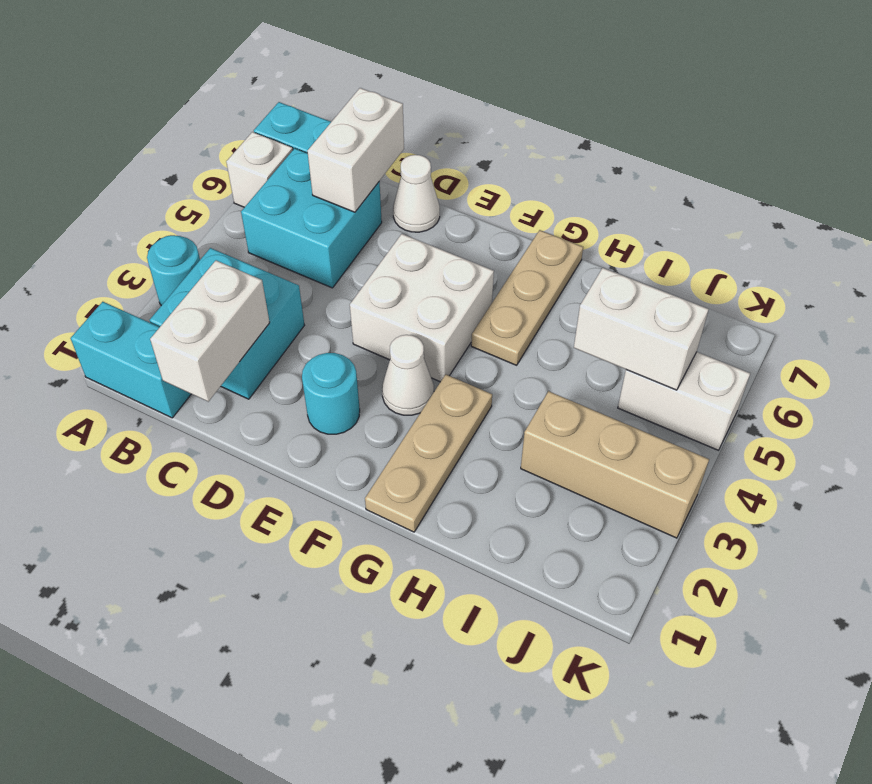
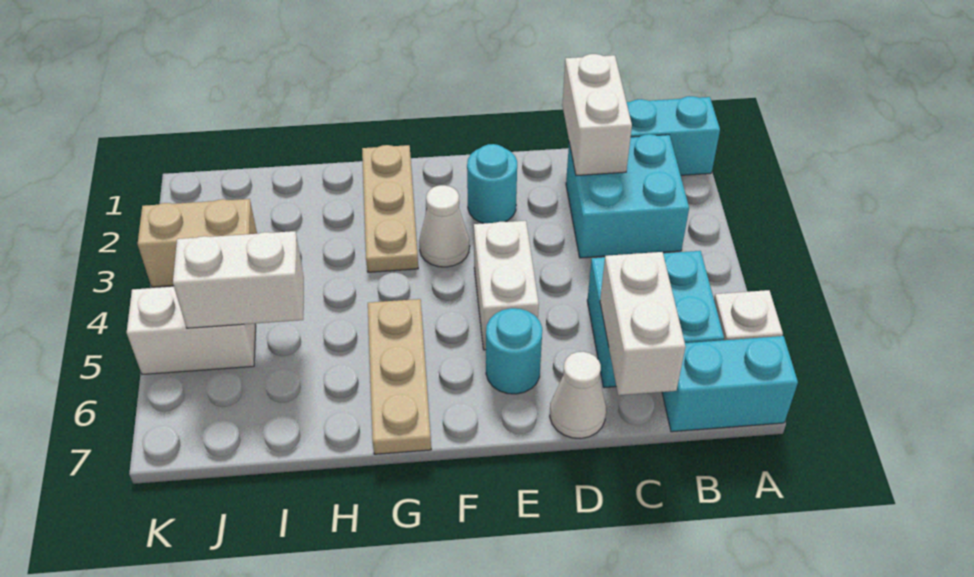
cyan 1x1 round brick [147,235,200,306] -> cyan 1x1 round brick moved to [486,308,542,394]
white 2x2 brick [350,234,494,382] -> white 1x2 brick [474,221,539,350]
tan 1x3 brick [521,391,709,538] -> tan 1x2 brick [138,199,257,287]

